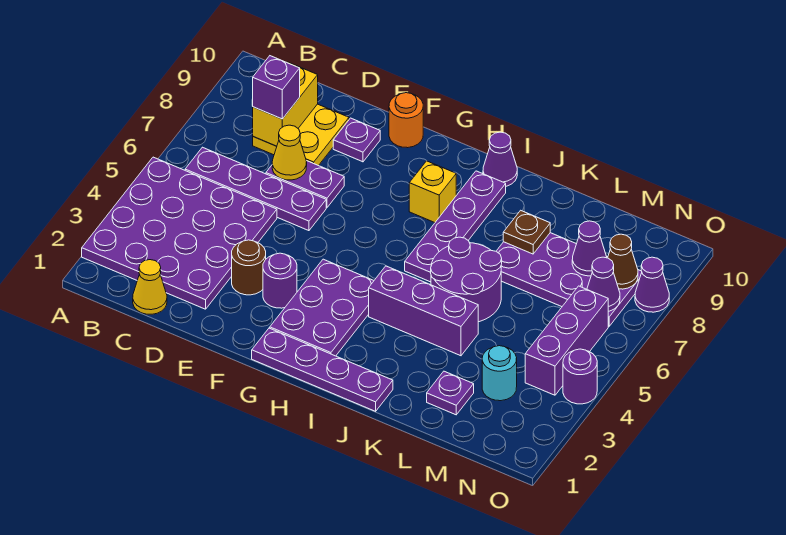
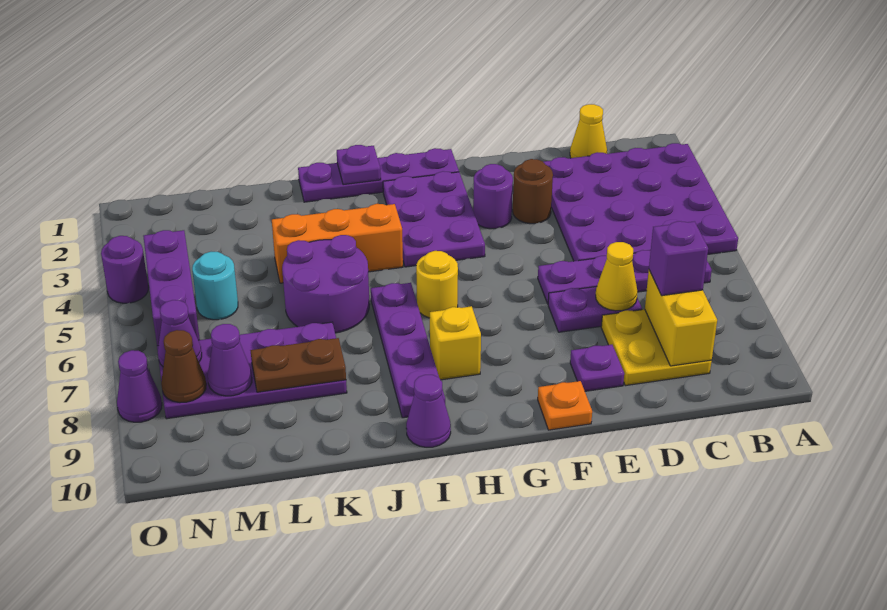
orange 1x1 round brick [389,93,423,148] -> orange 1x1 plate [538,381,592,430]
none -> yellow 1x1 round brick [416,251,458,318]
purple 1x3 brick [369,266,478,356] -> orange 1x3 brick [272,204,403,283]
brown 1x1 plate [503,210,550,254] -> brown 1x2 plate [250,338,346,392]
purple 1x1 plate [427,371,474,415] -> purple 1x1 plate moved to [337,145,381,185]
cyan 1x1 round brick [482,346,517,401] -> cyan 1x1 round brick moved to [192,252,238,320]

